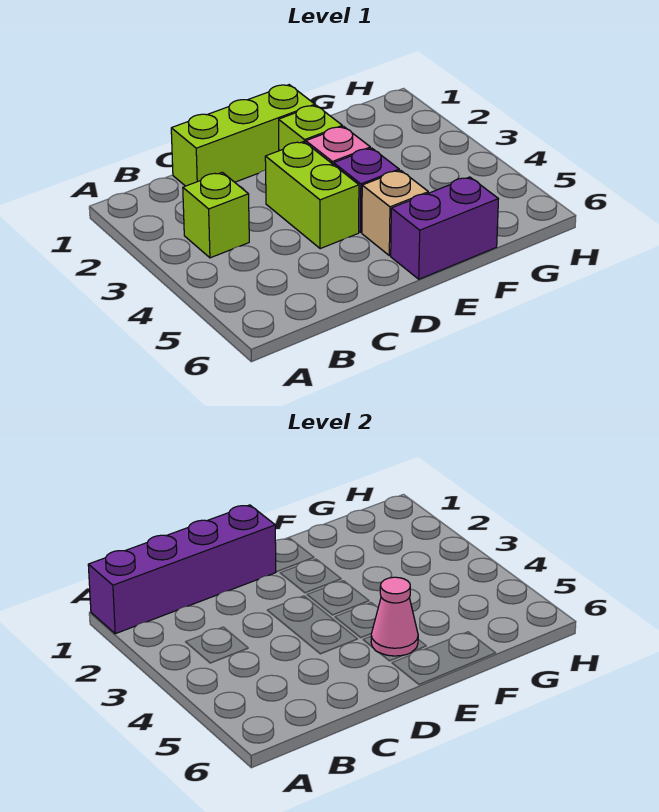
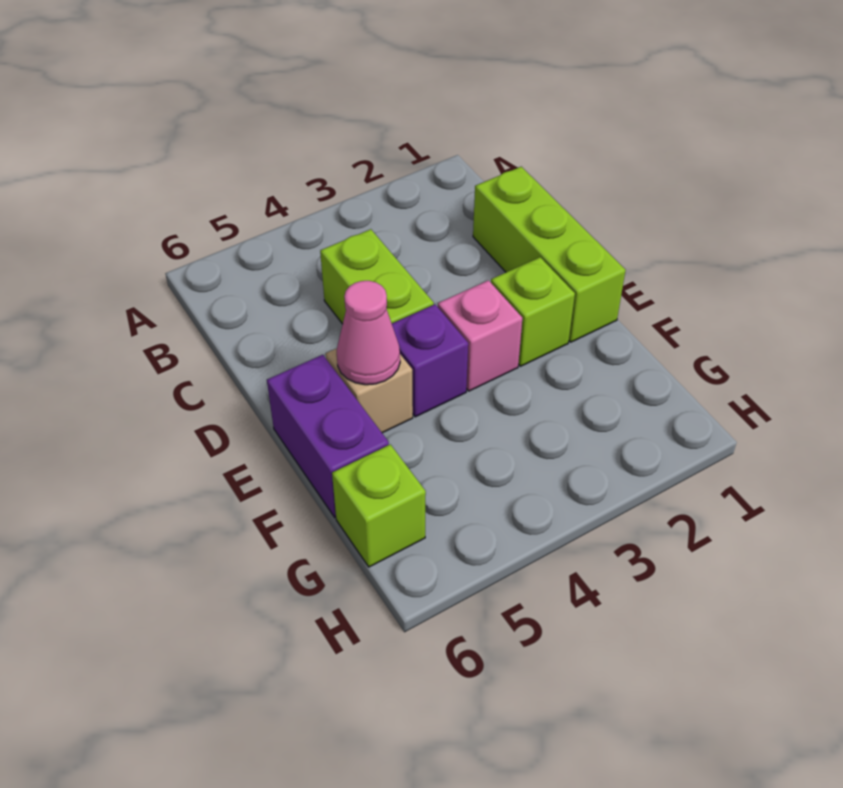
purple 1x4 brick [88,505,276,634] -> none
lime 1x1 brick [183,172,249,258] -> lime 1x1 brick moved to [332,444,426,567]
lime 1x2 brick [265,142,359,249] -> lime 1x2 brick turned to [320,229,434,324]

